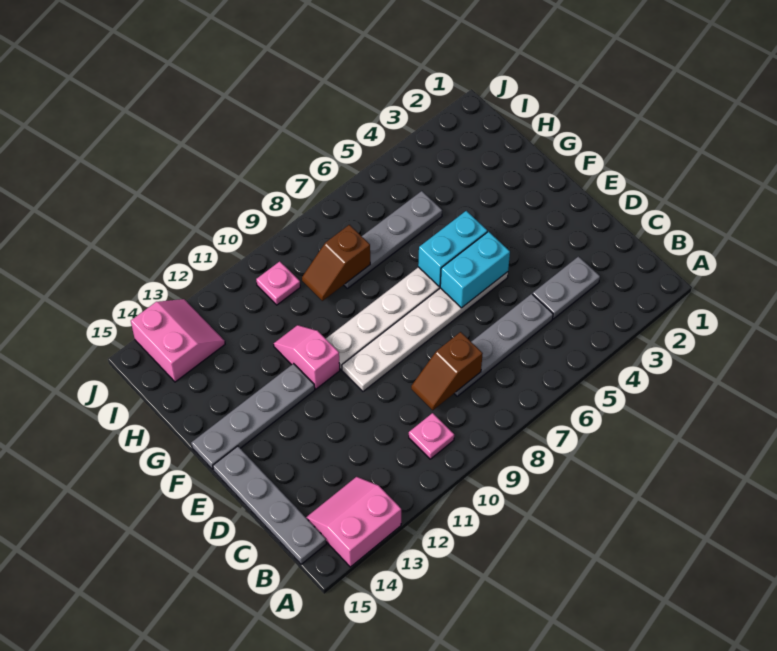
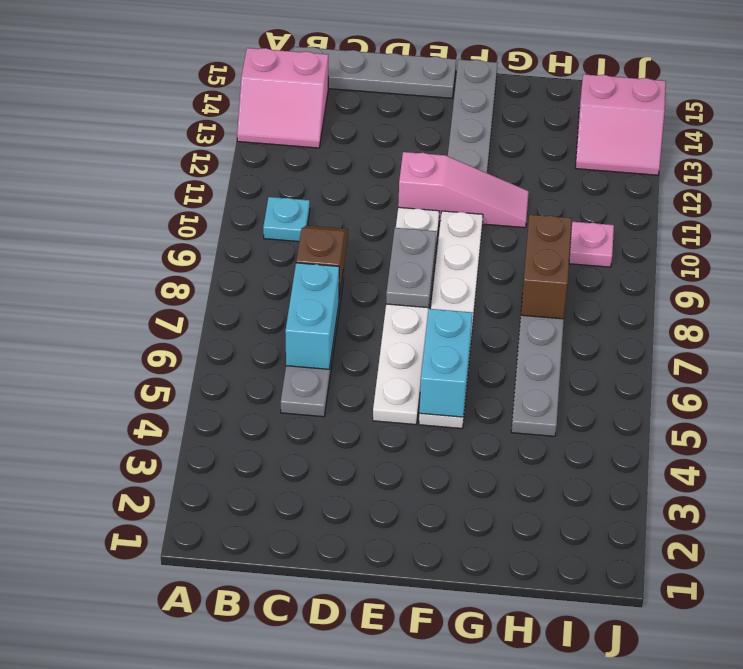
pink 2x2 slope [306,477,401,567] -> pink 2x2 slope turned to [237,48,328,148]
pink 1x1 plate [409,413,454,459] -> cyan 1x1 plate [263,197,310,242]
grey 1x2 plate [533,257,600,319] -> grey 1x2 plate moved to [386,228,437,308]
cyan 1x2 brick [440,232,510,308] -> cyan 1x2 brick moved to [285,263,339,369]
pink 1x2 slope [274,325,340,389] -> pink 1x3 slope [398,152,529,228]
brown 1x2 slope [302,225,370,301] -> brown 1x2 brick [521,215,572,319]

